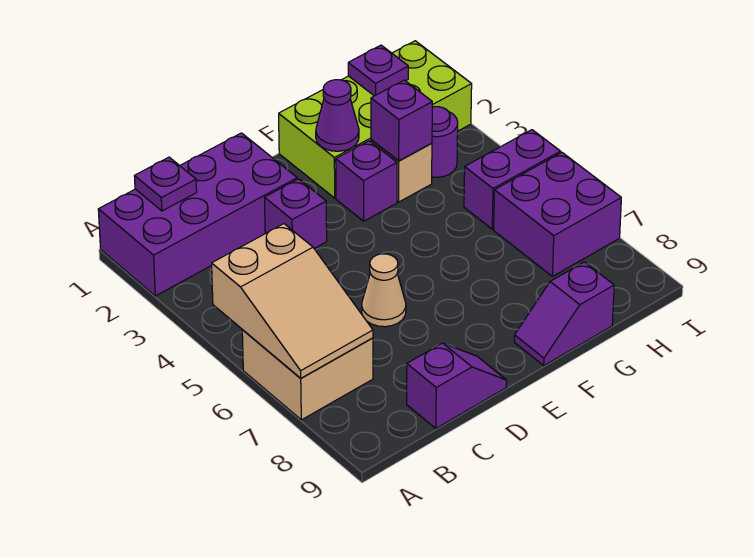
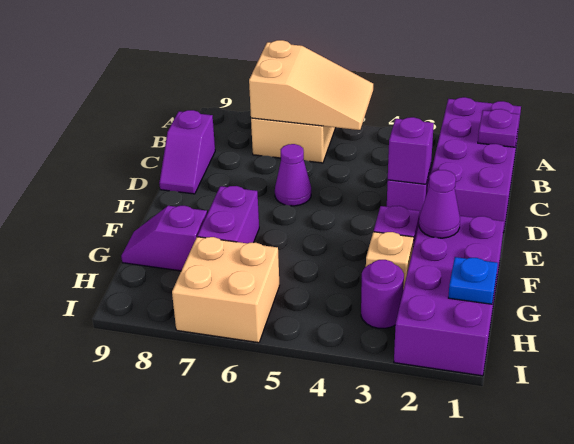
tan 2x3 slope [212,224,373,378] -> tan 2x3 slope turned to [249,40,373,130]
tan 1x1 cone [362,254,406,327] -> purple 1x1 cone [275,144,311,206]
lime 2x4 brick [279,41,472,198] -> purple 2x4 brick [394,216,504,376]
purple 1x2 slope [514,262,614,366] -> purple 1x2 slope turned to [121,206,207,271]
purple 1x1 brick [371,80,432,161] -> purple 1x1 brick moved to [388,117,434,184]
purple 1x1 plate [348,45,408,96] -> blue 1x1 plate [448,257,498,304]
purple 1x2 brick [464,130,561,229] -> purple 1x2 brick moved to [198,186,259,243]
purple 2x2 brick [494,153,621,276] -> tan 2x2 brick [172,237,280,343]

